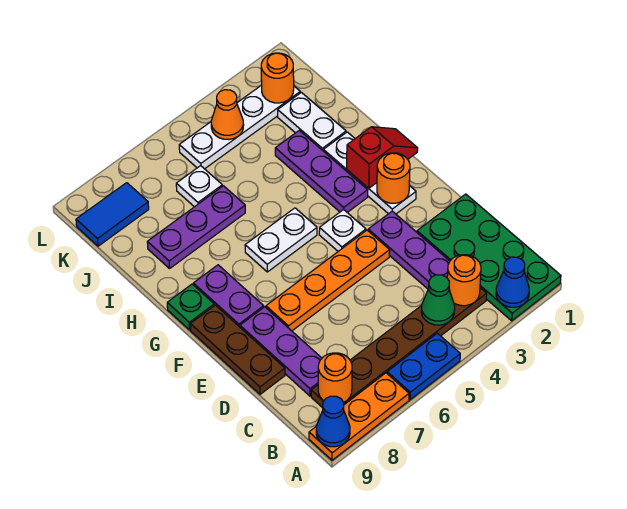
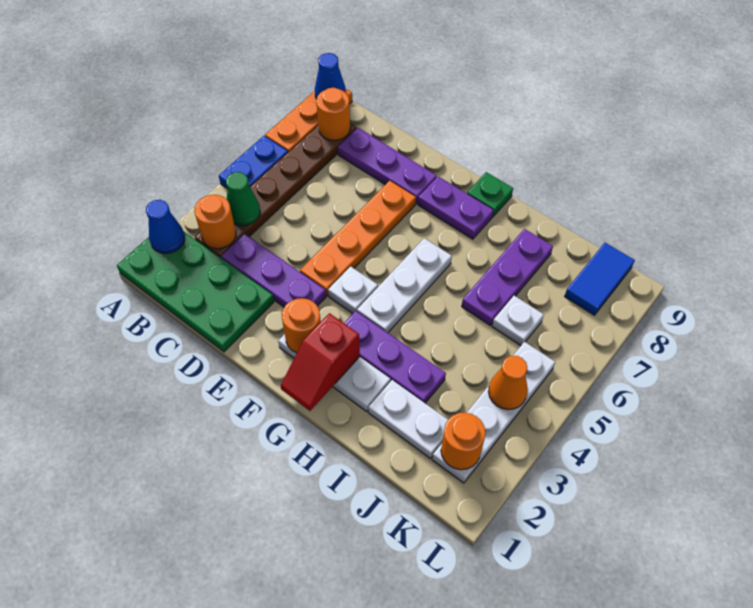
brown 1x3 plate [190,305,285,394] -> none
white 1x2 plate [245,208,317,272] -> white 1x3 plate [357,238,452,333]

